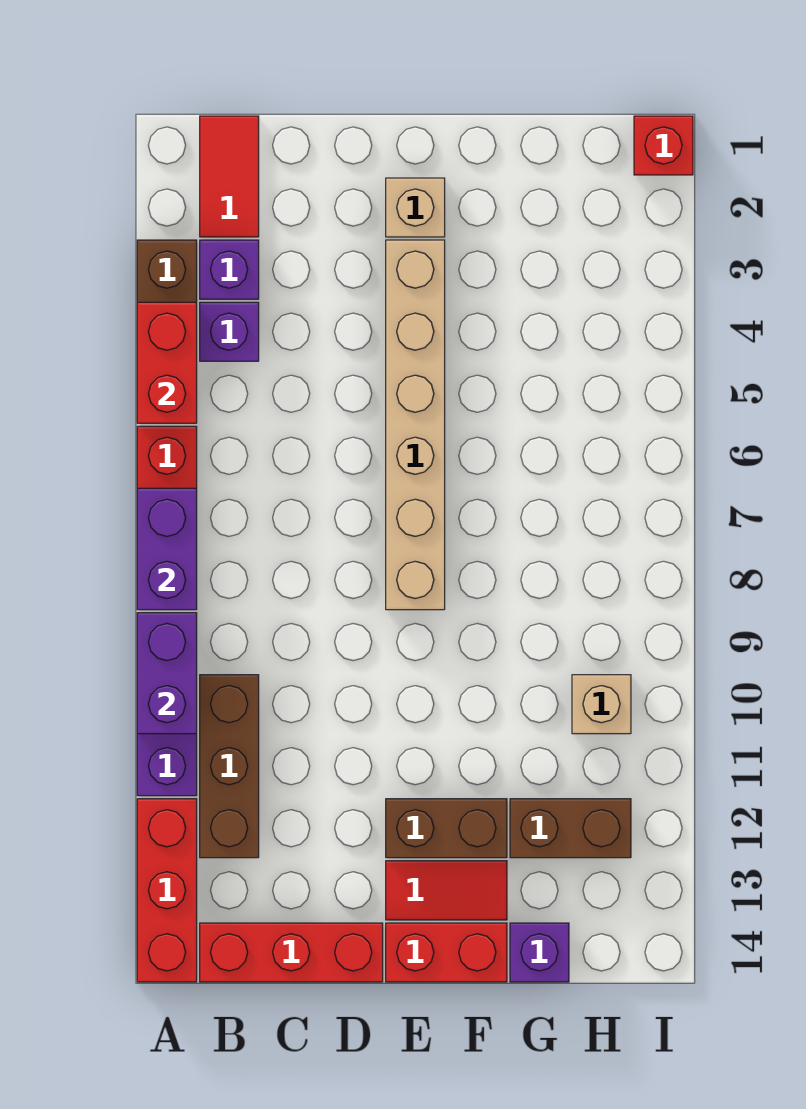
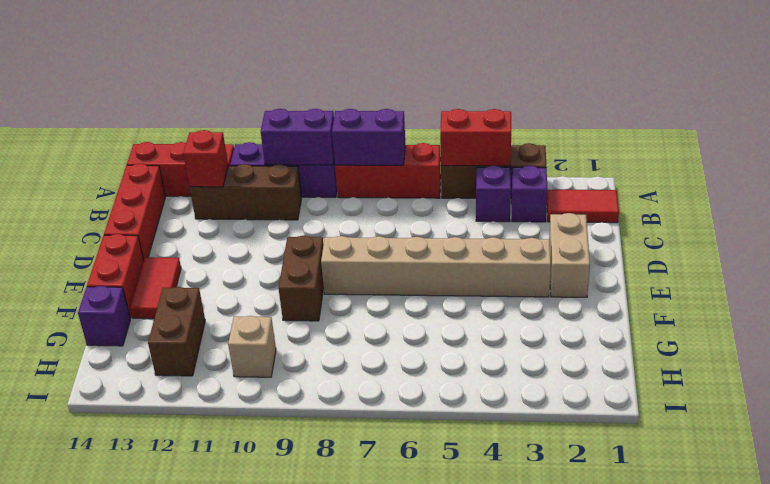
tan 1x1 brick [386,178,445,237] -> tan 1x2 brick [549,213,590,297]
brown 1x2 brick [386,799,507,858] -> brown 1x2 brick moved to [279,236,324,321]
red 1x1 brick [634,116,693,175] -> red 1x1 brick moved to [183,130,228,187]

